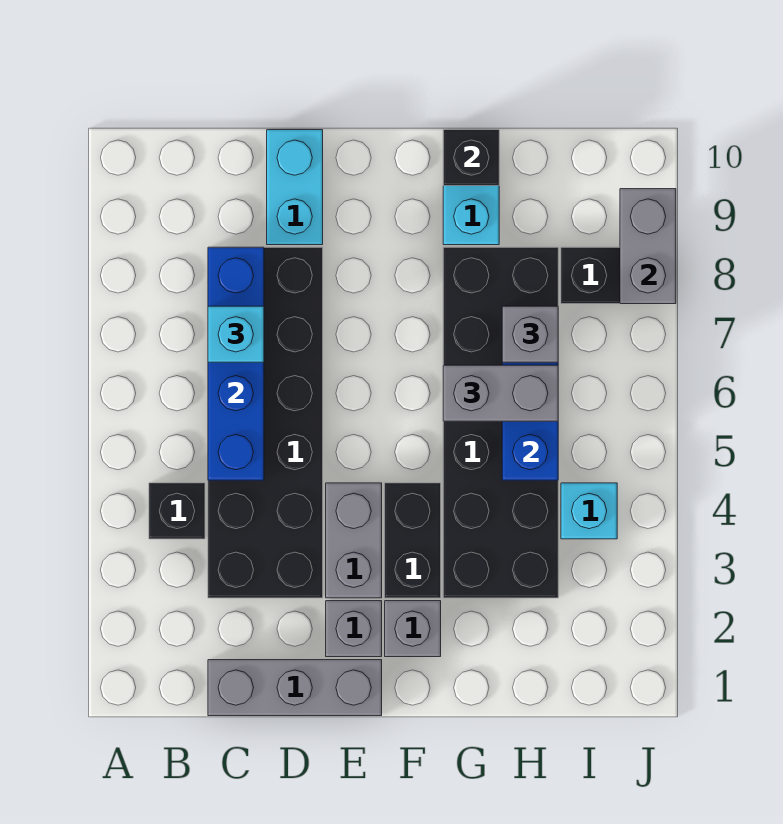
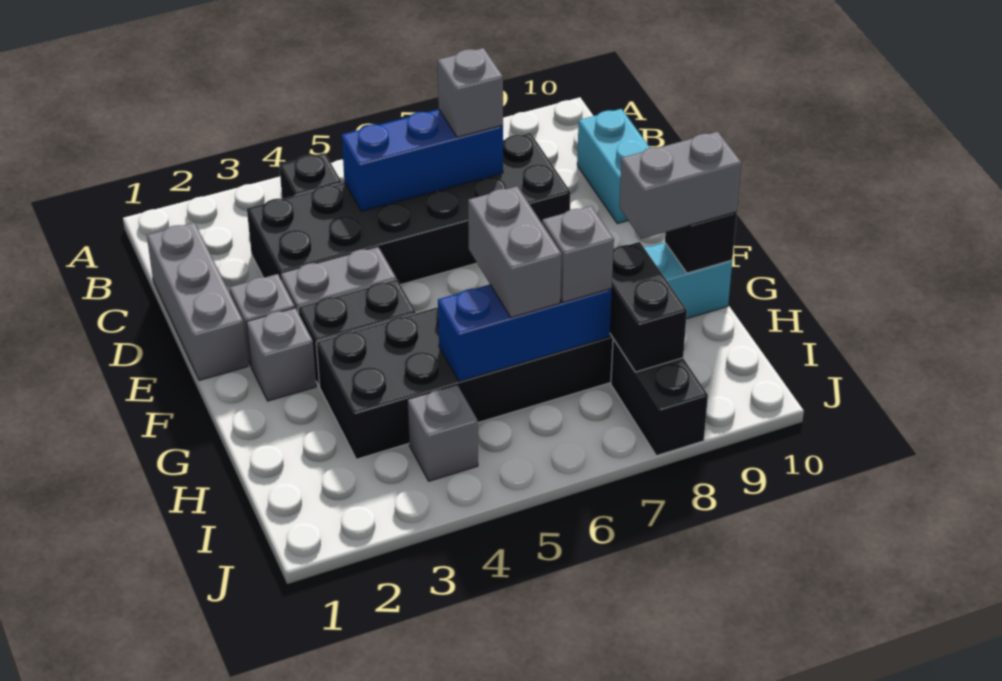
blue 1x4 brick [208,247,264,480] -> blue 1x3 brick [342,109,503,211]
cyan 1x1 brick [208,306,264,362] -> grey 1x1 brick [438,48,503,137]
cyan 1x2 brick [267,130,323,245] -> cyan 1x2 brick turned to [577,109,650,224]
none -> black 1x2 brick [610,242,687,372]
cyan 1x1 brick [561,483,617,539] -> grey 1x1 brick [407,385,478,481]
grey 1x2 brick [620,189,676,304] -> grey 1x2 brick moved to [619,132,741,239]

